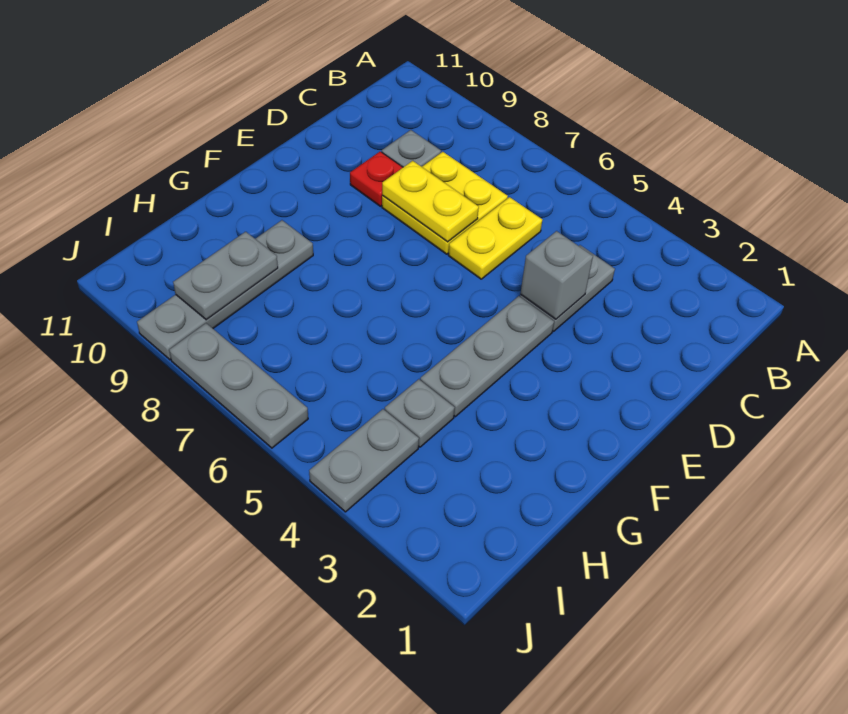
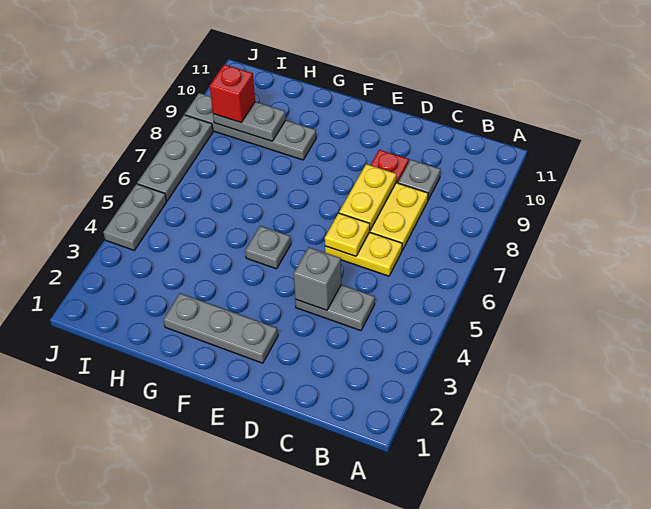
none -> yellow 1x1 plate [325,213,370,256]
grey 1x3 plate [420,296,554,417] -> grey 1x3 plate moved to [164,293,278,363]
grey 1x1 plate [385,379,455,447] -> grey 1x1 plate moved to [245,226,291,269]
grey 1x2 plate [309,409,419,512] -> grey 1x2 plate turned to [103,184,167,250]
none -> red 1x1 brick [210,64,255,122]

